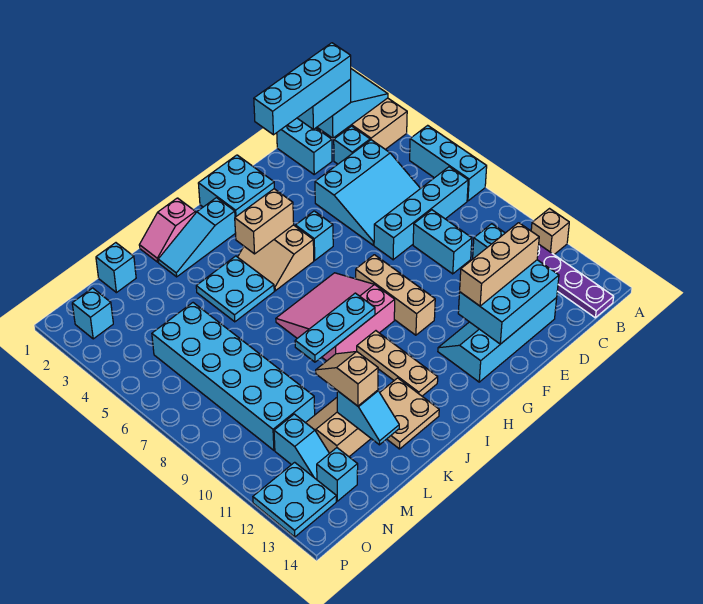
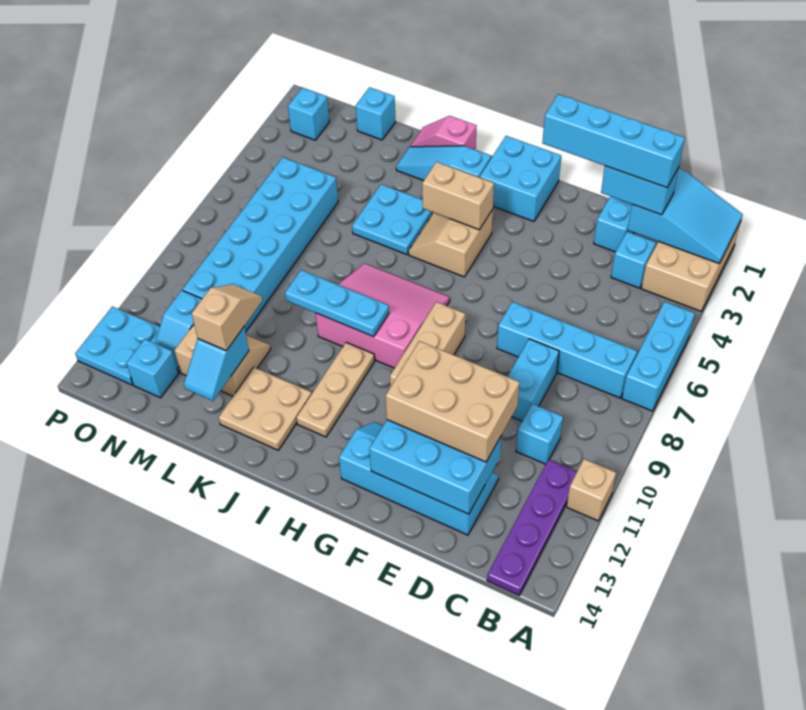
cyan 3x3 slope [315,140,421,245] -> none
tan 1x3 brick [460,223,539,306] -> tan 2x3 brick [385,341,519,462]
cyan 1x1 brick [295,211,333,260] -> none

